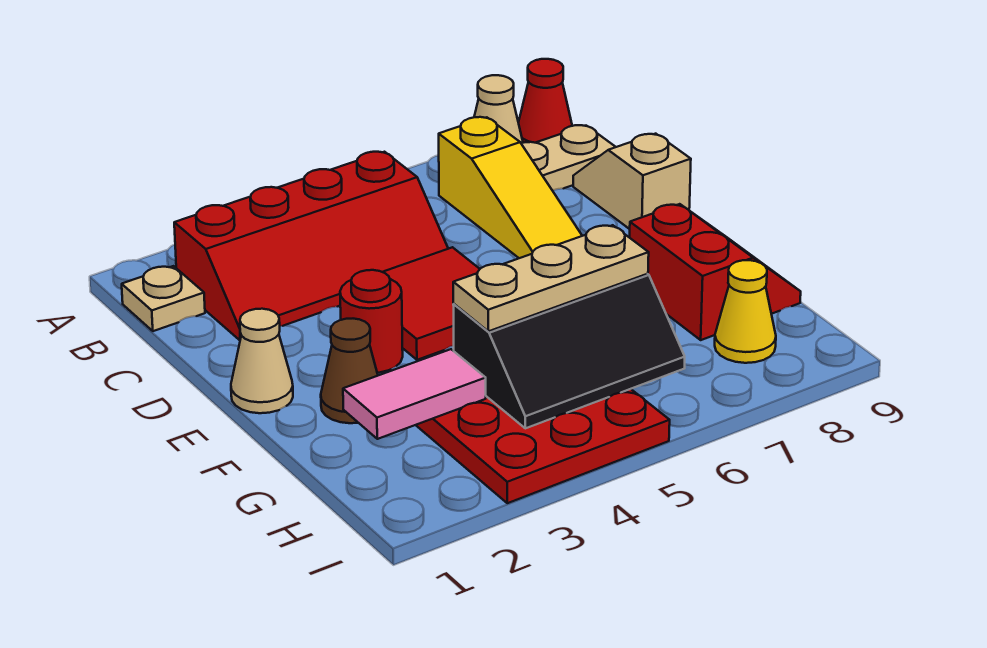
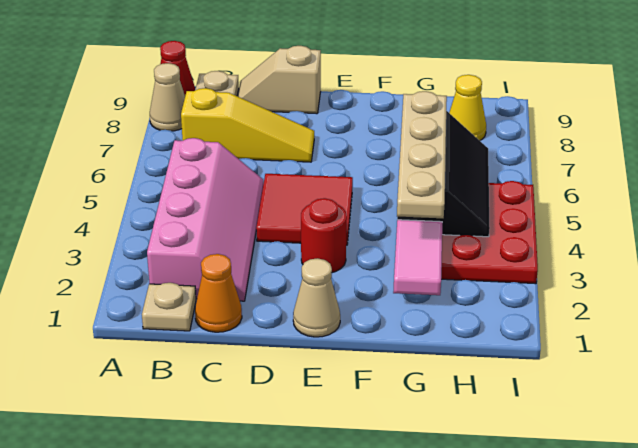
red 2x4 slope [174,152,448,340] -> pink 2x4 slope [147,138,263,301]
none -> orange 1x1 cone [195,254,242,332]
brown 1x1 cone [321,319,378,423] -> none
red 2x2 slope [630,204,801,340] -> none
tan 1x3 plate [453,225,649,331] -> tan 1x4 plate [397,91,447,218]

